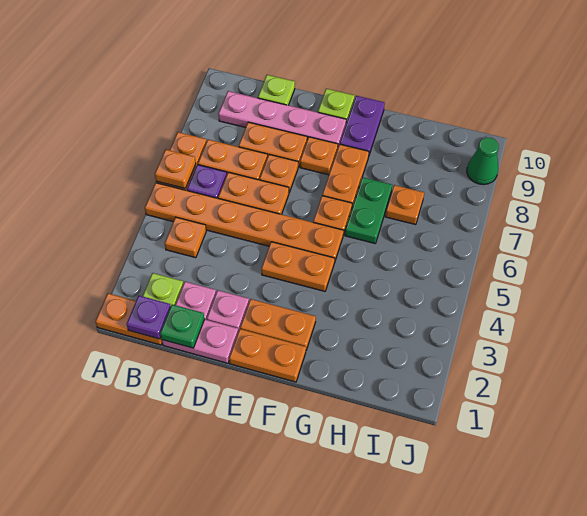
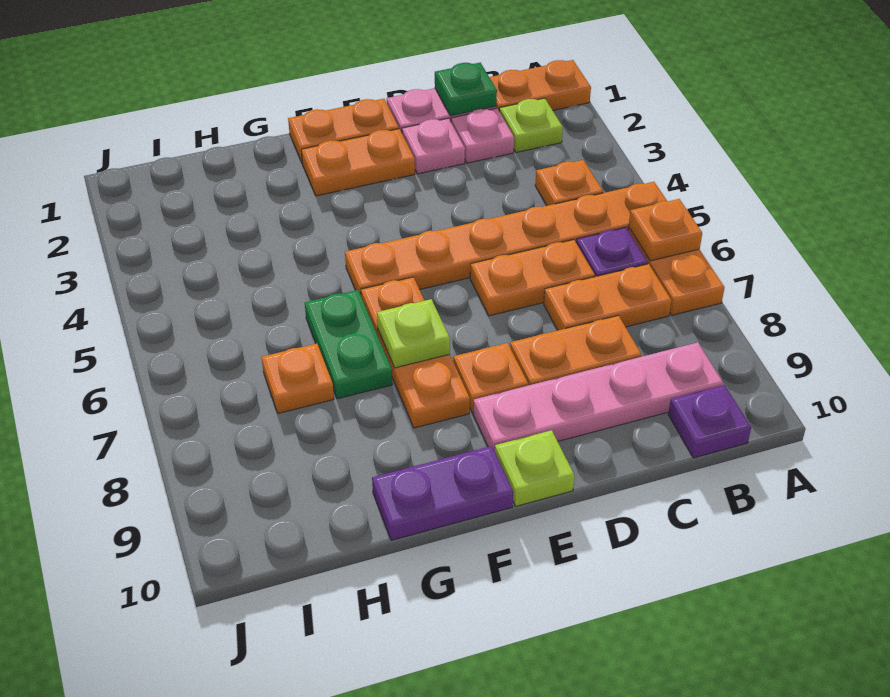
purple 1x1 plate [127,296,171,339] -> purple 1x1 plate moved to [668,385,751,458]
lime 1x1 plate [258,75,295,105] -> lime 1x1 plate moved to [377,299,450,368]
orange 1x1 plate [260,154,298,192] -> none
orange 1x2 plate [261,242,335,291] -> none
purple 1x2 plate [340,96,385,155] -> purple 1x2 plate turned to [372,446,513,540]
green 1x1 cone [467,138,499,185] -> none

